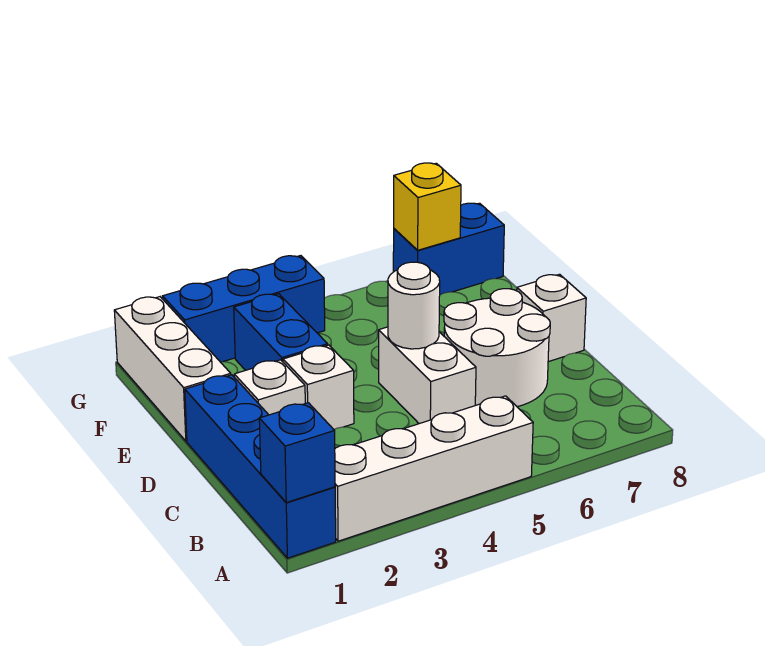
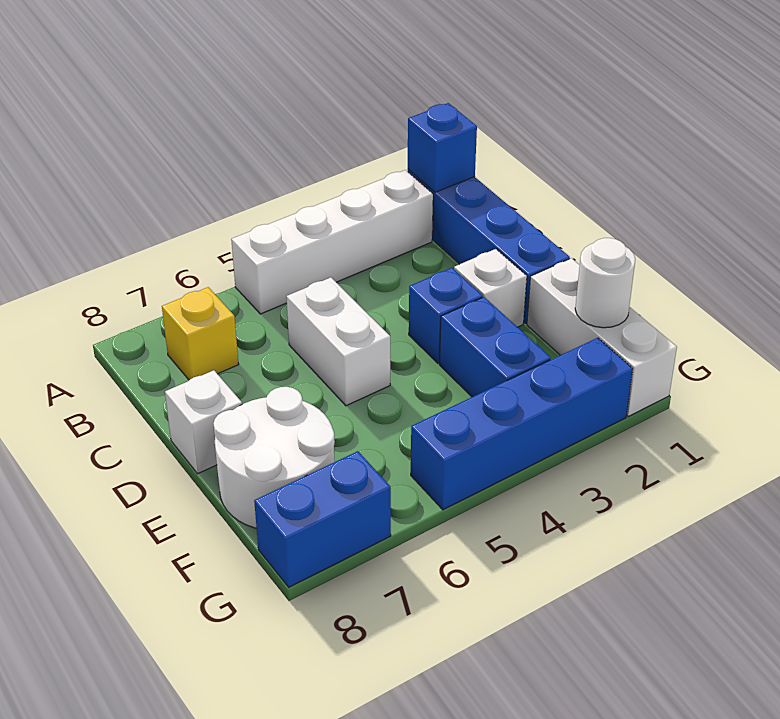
white 2x2 round brick [444,289,550,407] -> white 2x2 round brick moved to [213,387,335,528]
white 1x1 brick [283,345,354,429] -> blue 1x1 brick [409,268,483,363]
white 1x1 round brick [388,262,440,349] -> white 1x1 round brick moved to [575,238,635,328]
blue 1x3 brick [163,256,325,362] -> blue 1x4 brick [411,338,633,510]
yellow 1x1 brick [394,163,461,250] -> yellow 1x1 brick moved to [162,287,239,380]

